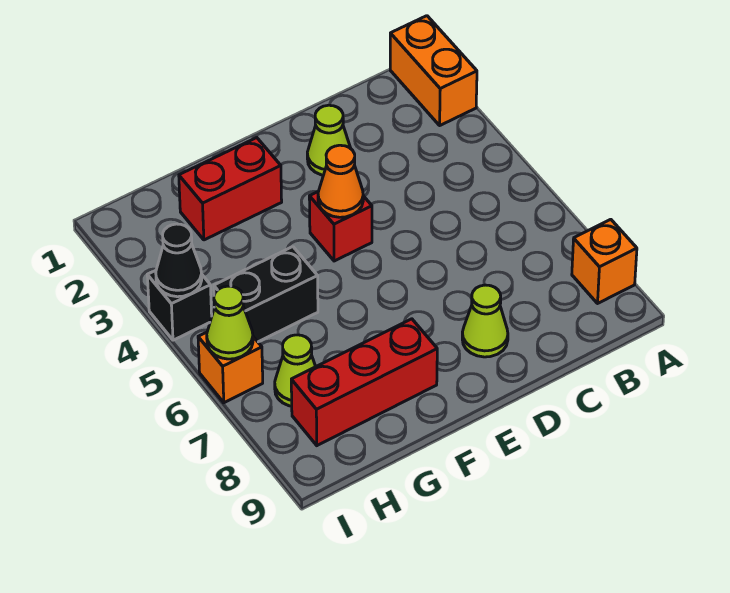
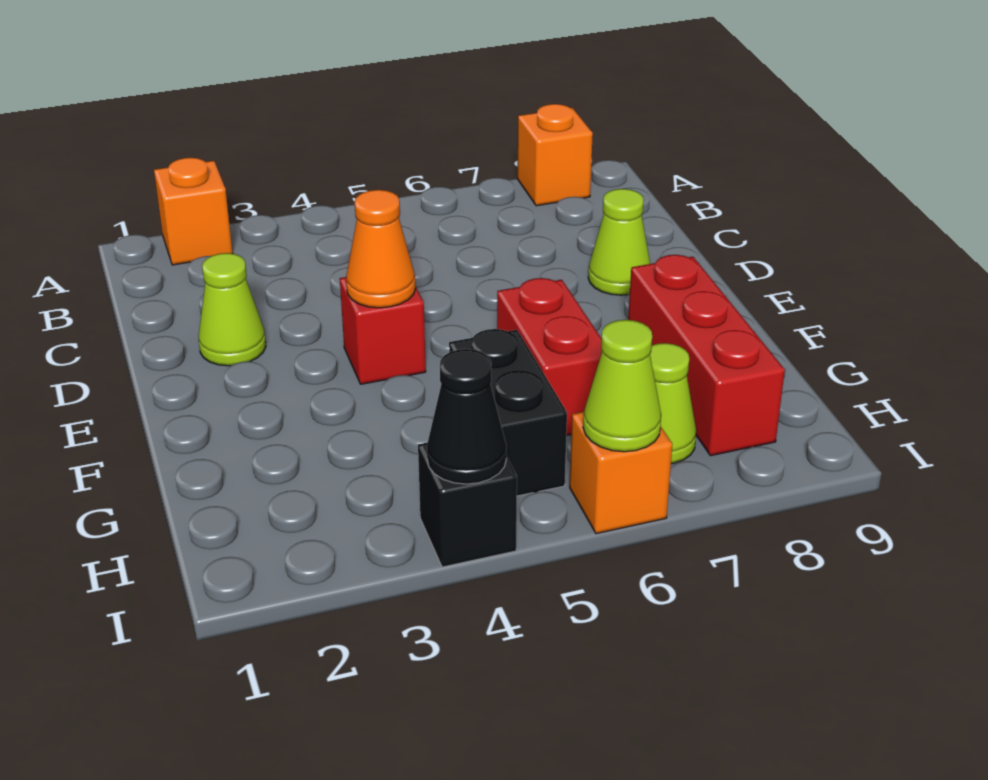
orange 1x2 brick [390,16,477,125] -> orange 1x1 brick [154,158,233,265]
red 1x2 brick [179,138,282,240] -> red 1x2 brick moved to [497,278,602,436]

